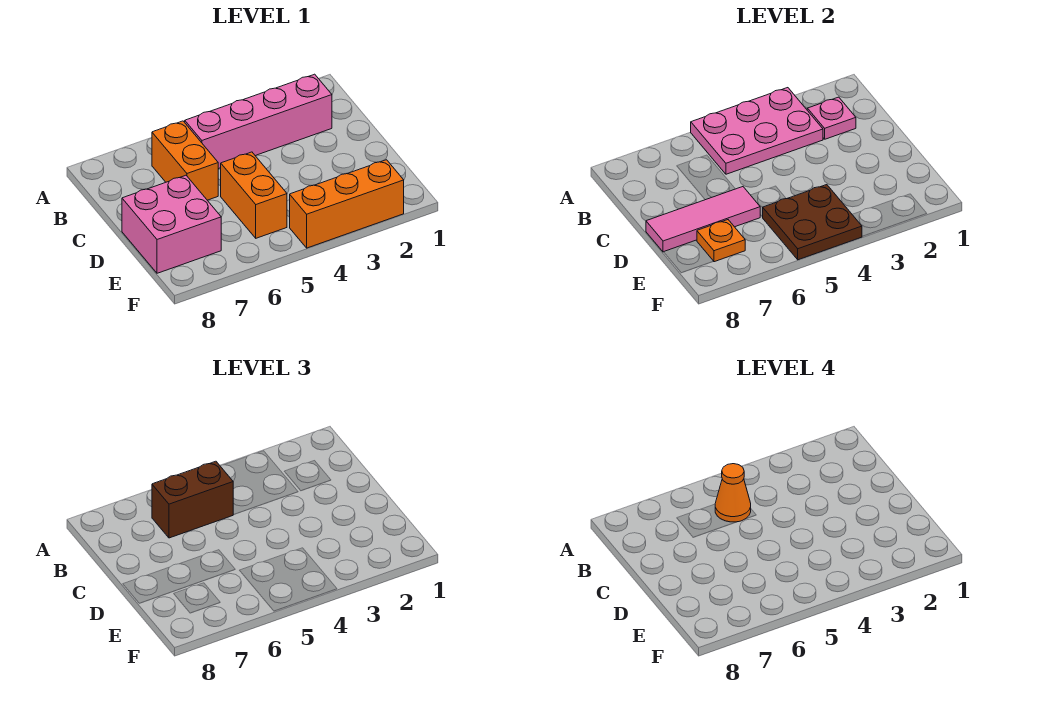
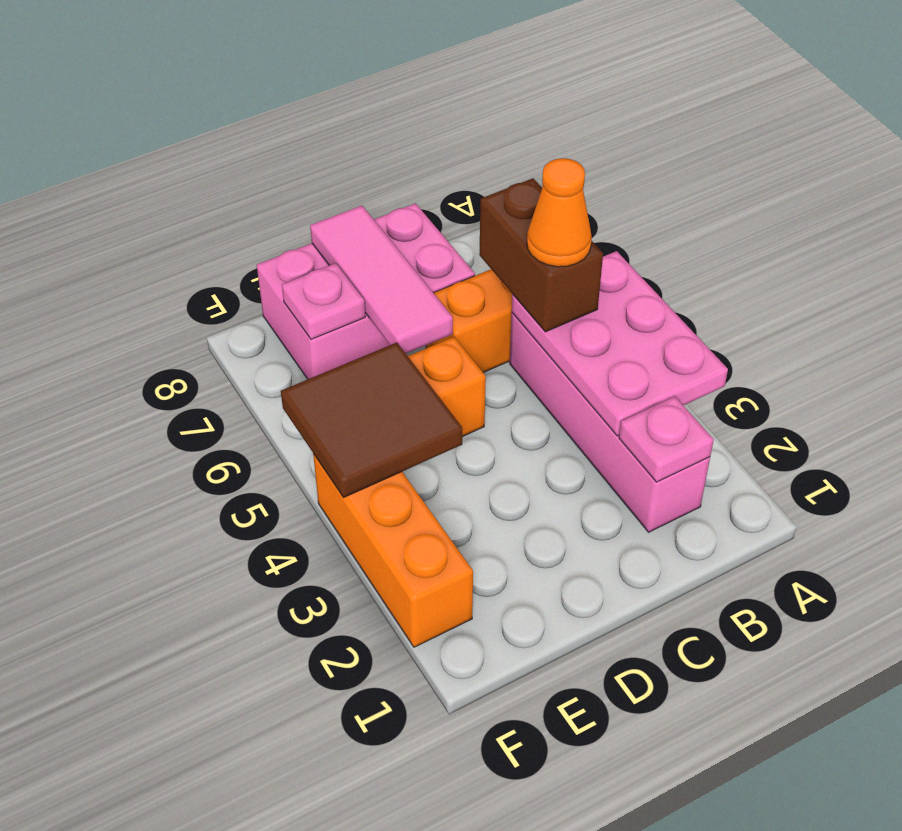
pink 2x2 brick [122,175,221,273] -> pink 2x3 brick [257,203,475,379]
brown 2x2 plate [763,185,862,260] -> brown 2x2 tile [281,343,462,498]
orange 1x1 plate [697,220,745,262] -> pink 1x1 plate [282,263,365,339]

